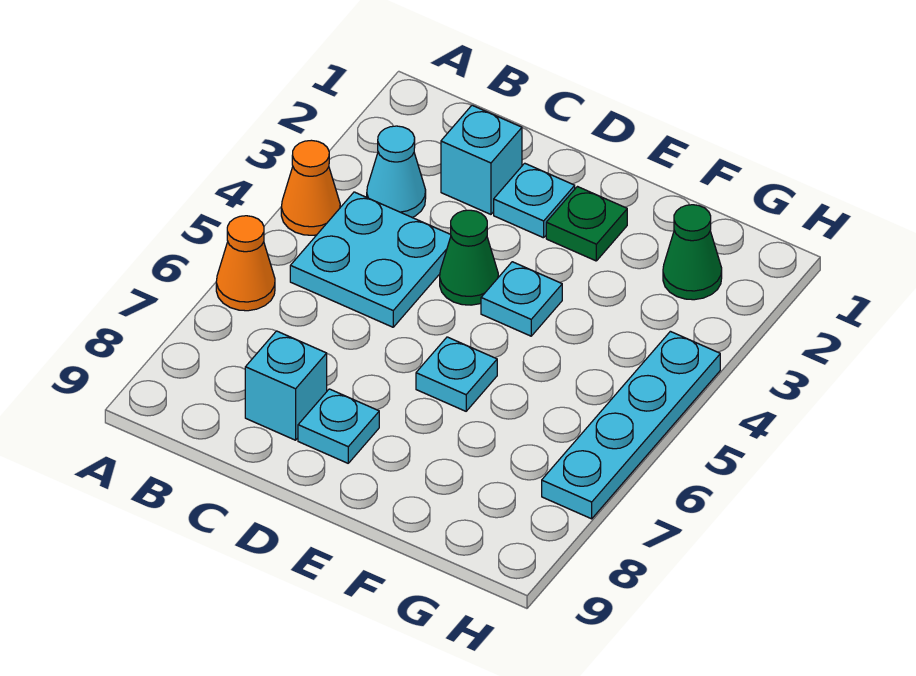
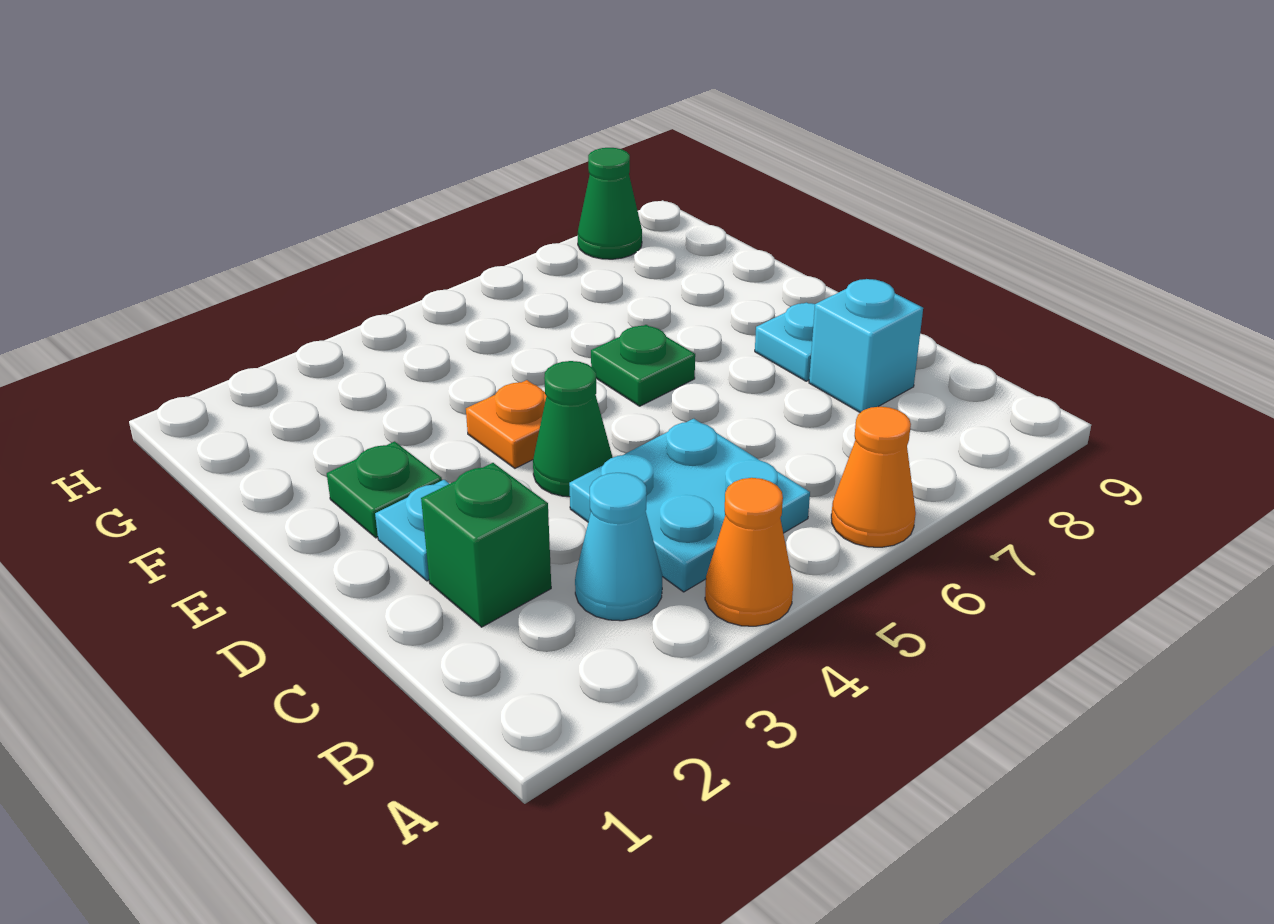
cyan 1x1 brick [441,105,522,214] -> green 1x1 brick [421,463,551,627]
cyan 1x1 plate [481,262,562,336] -> orange 1x1 plate [466,380,546,468]
cyan 1x1 plate [416,337,497,411] -> green 1x1 plate [591,325,695,406]
green 1x1 cone [663,205,722,300] -> green 1x1 cone moved to [578,148,642,259]
cyan 1x4 plate [542,331,720,519] -> none

